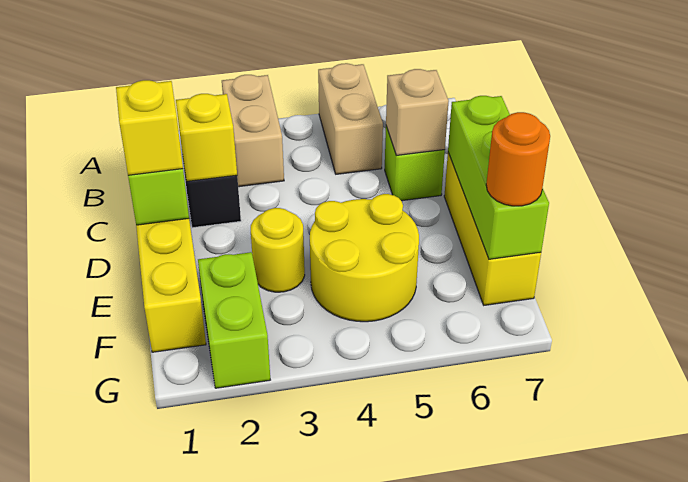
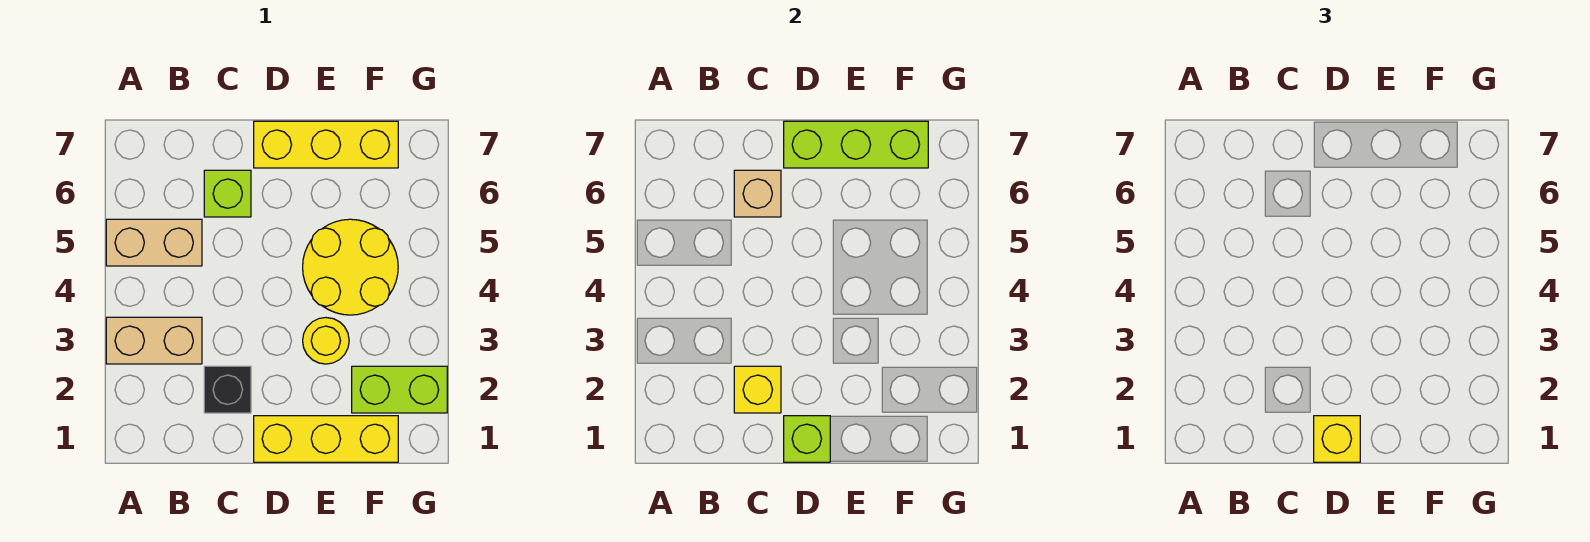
orange 1x1 round brick [486,112,550,206] -> none

